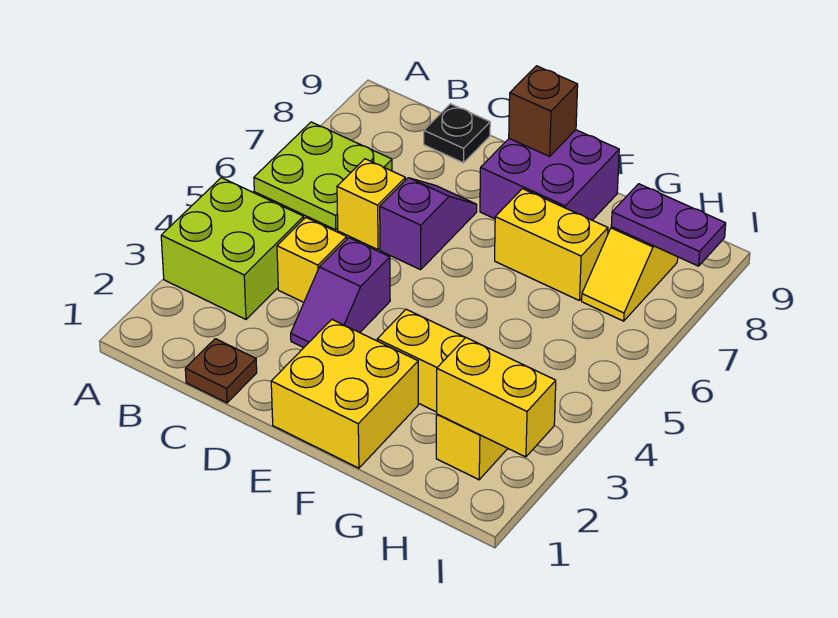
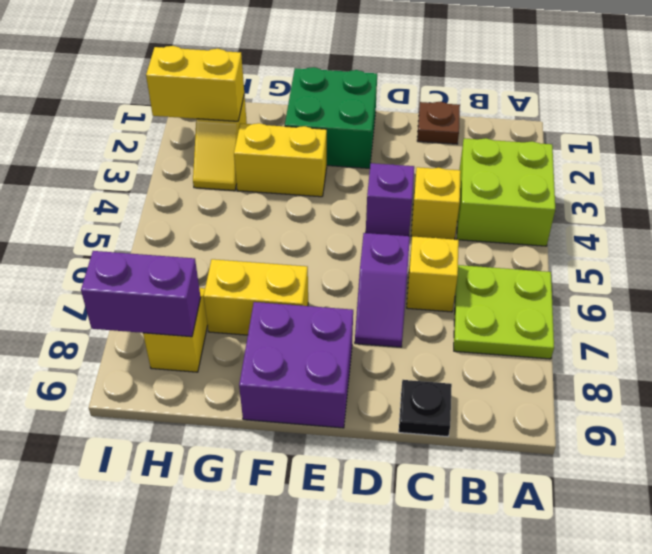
yellow 2x2 brick [271,320,418,468] -> green 2x2 brick [285,67,377,168]
brown 1x1 brick [509,66,578,156] -> none
purple 1x2 plate [611,184,726,266] -> purple 1x2 brick [81,251,201,337]

